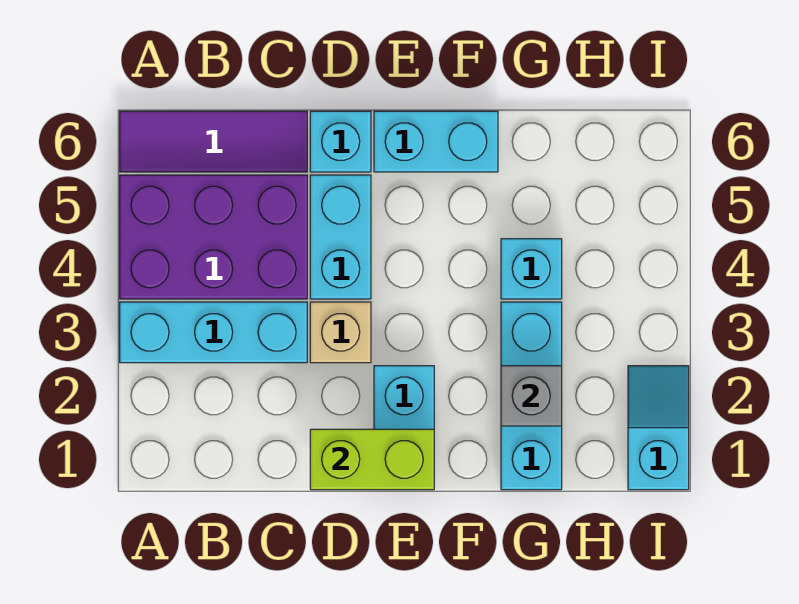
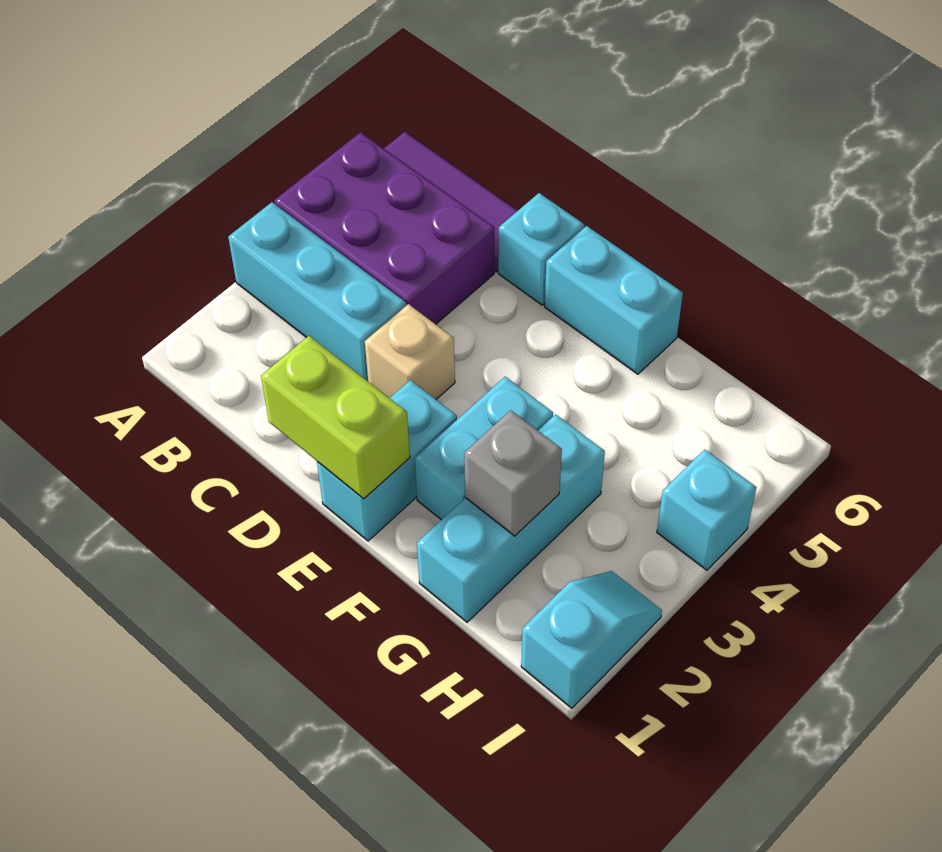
cyan 1x2 brick [310,175,371,299] -> cyan 1x2 brick moved to [415,377,553,520]
cyan 1x1 brick [501,239,562,299] -> cyan 1x1 brick moved to [657,450,757,570]

